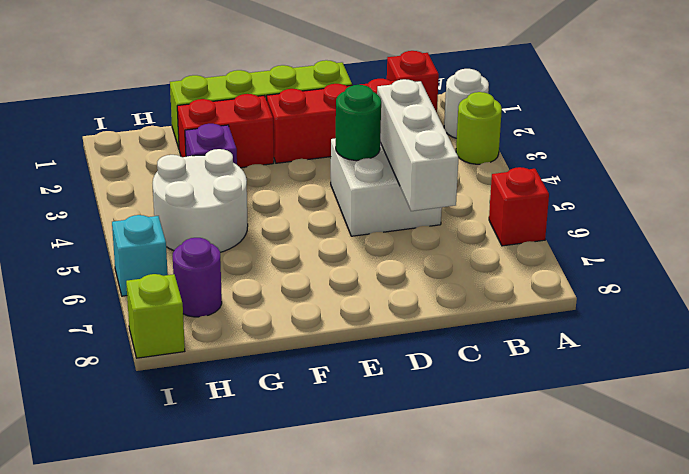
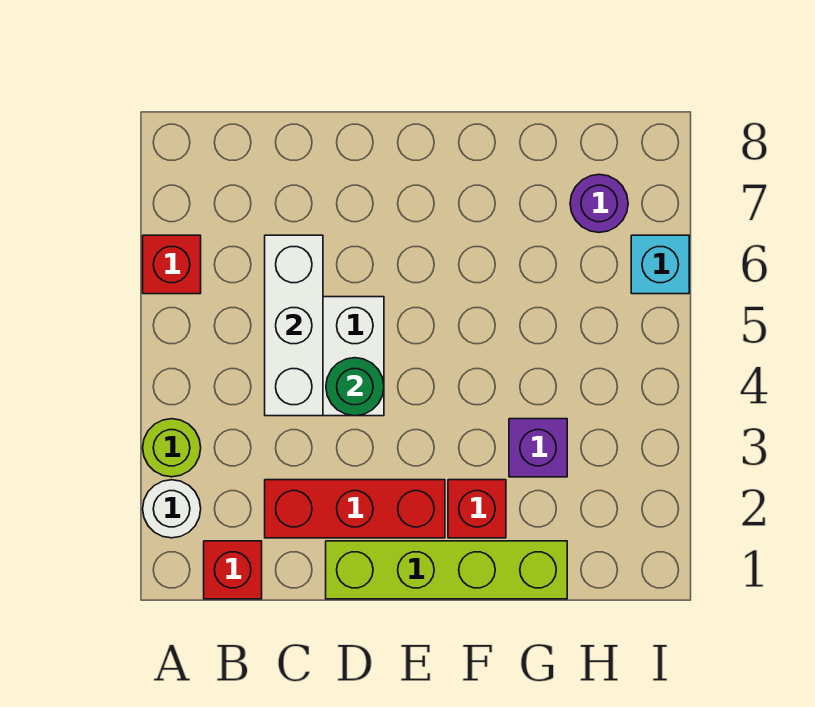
red 1x2 brick [177,94,274,168] -> red 1x1 brick [448,480,506,538]
white 2x2 round brick [152,149,248,252] -> none
lime 1x1 brick [126,274,185,358] -> none

